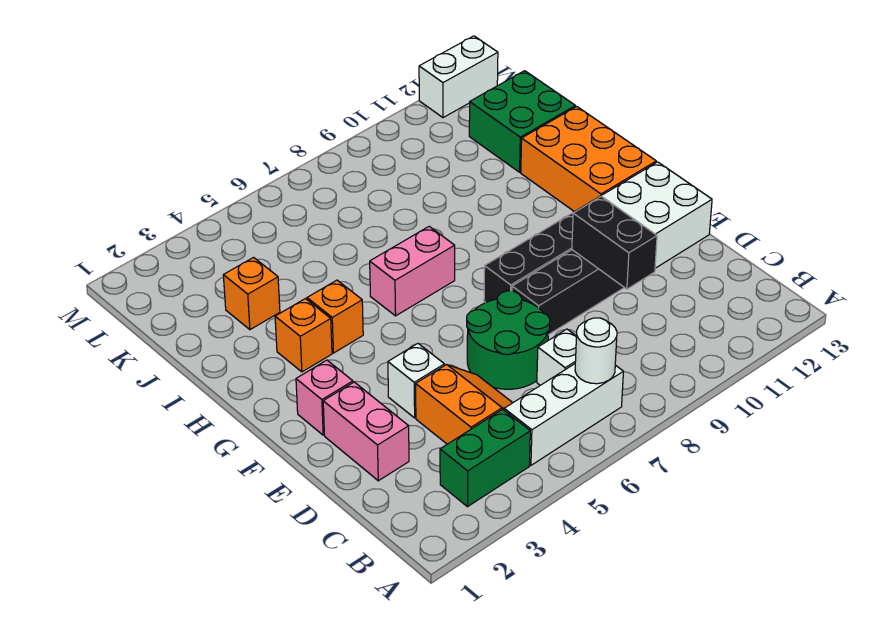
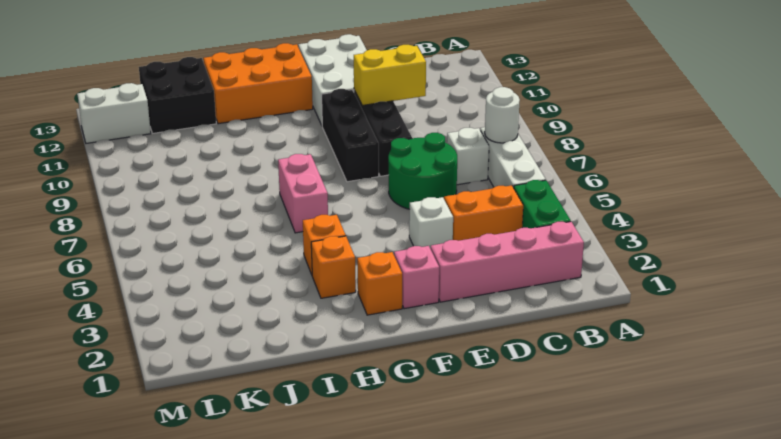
pink 1x2 brick [323,382,409,481] -> pink 1x4 brick [431,222,584,302]
black 1x2 brick [572,196,657,289] -> yellow 1x2 brick [354,45,426,105]
orange 1x1 brick [223,257,280,330] -> orange 1x1 brick moved to [357,252,402,315]
green 2x2 brick [469,71,575,172] -> black 2x2 brick [139,57,216,133]
white 1x2 brick [419,36,498,118] -> white 1x2 brick turned to [78,83,151,143]

